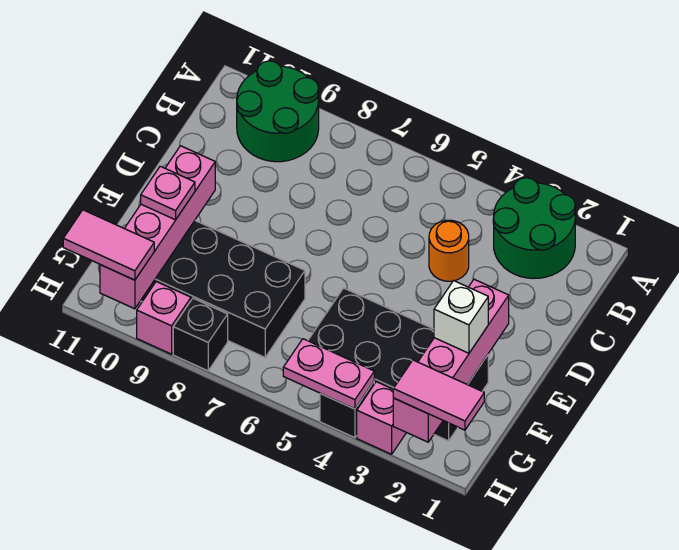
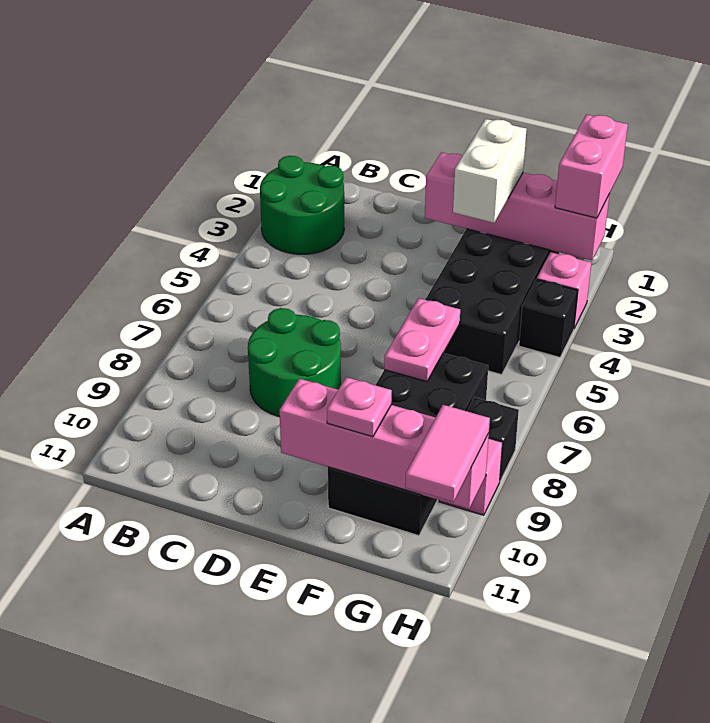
green 2x2 round brick [237,61,319,162] -> green 2x2 round brick moved to [248,308,341,417]
orange 1x1 round brick [429,220,469,281] -> none
white 1x1 brick [434,281,488,353] -> white 1x2 brick [453,119,527,223]
pink 1x2 tile [393,360,484,430] -> pink 1x2 brick [555,114,628,218]
pink 1x2 plate [283,339,374,409] -> pink 1x2 plate moved to [384,298,460,381]

